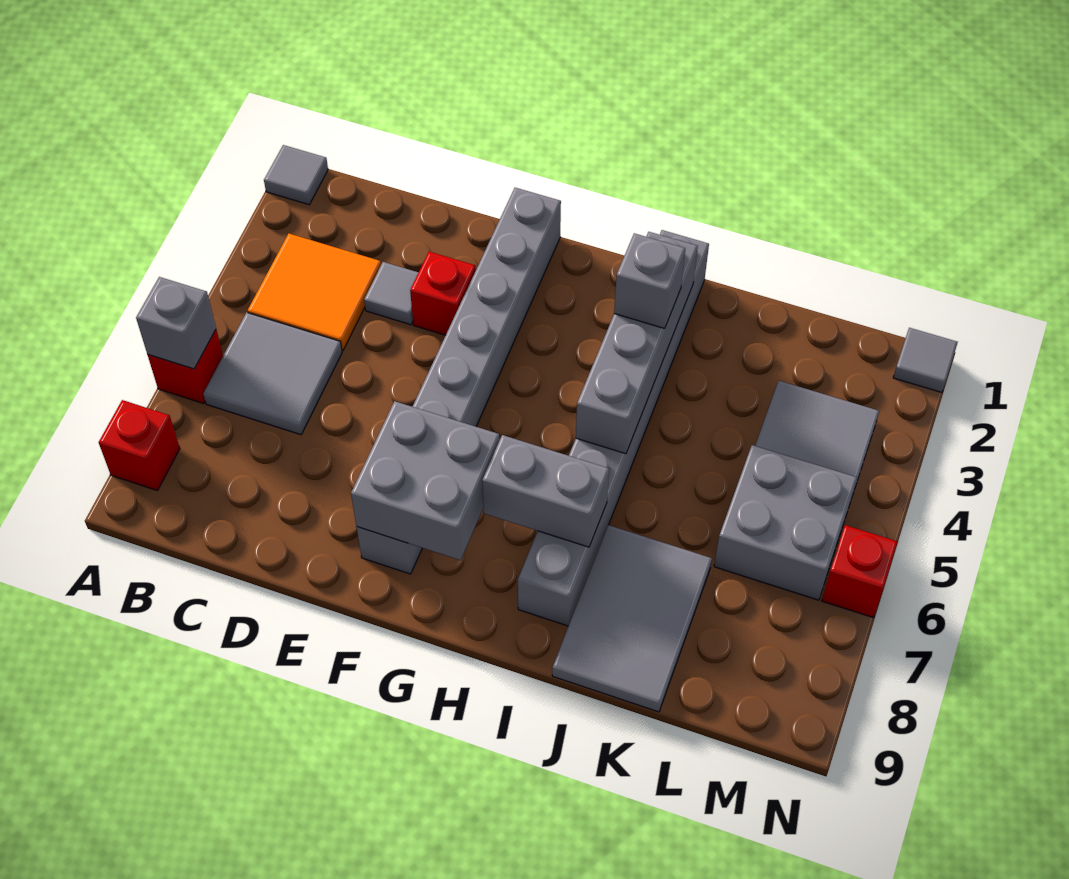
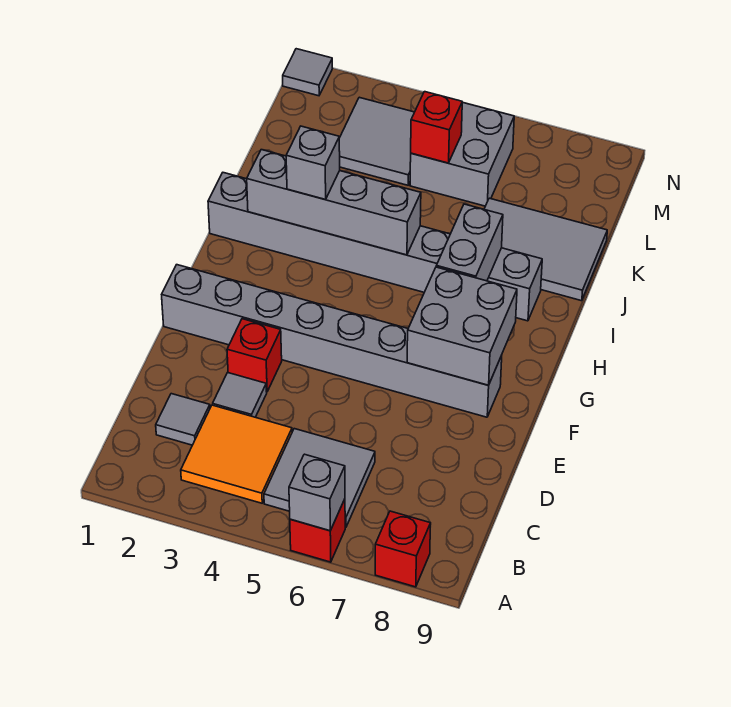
grey 1x1 tile [264,145,328,205] -> grey 1x1 tile moved to [156,394,210,445]
red 1x1 brick [822,525,898,617] -> red 1x1 brick moved to [411,92,462,163]

